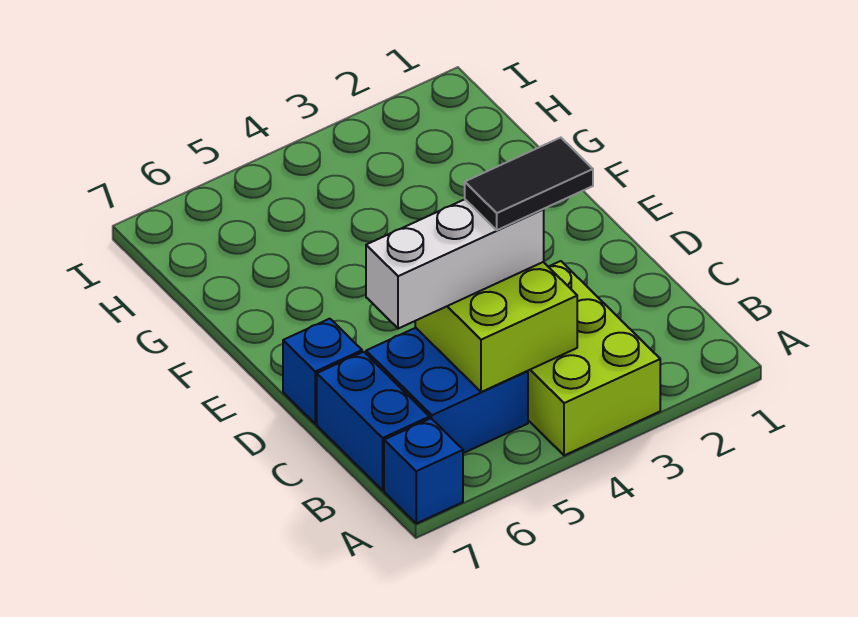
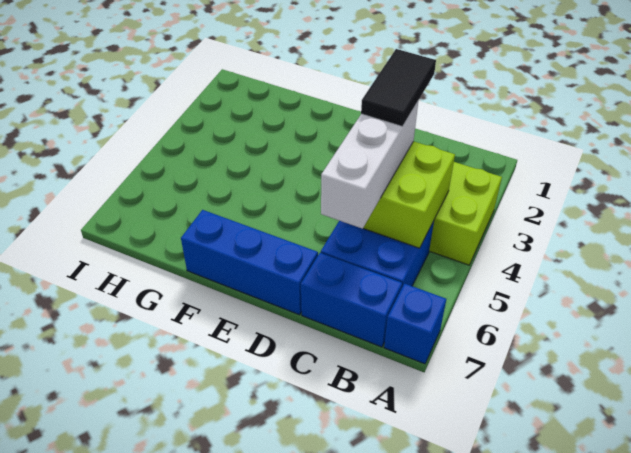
blue 1x1 brick [283,319,362,424] -> blue 1x3 brick [181,210,318,315]

